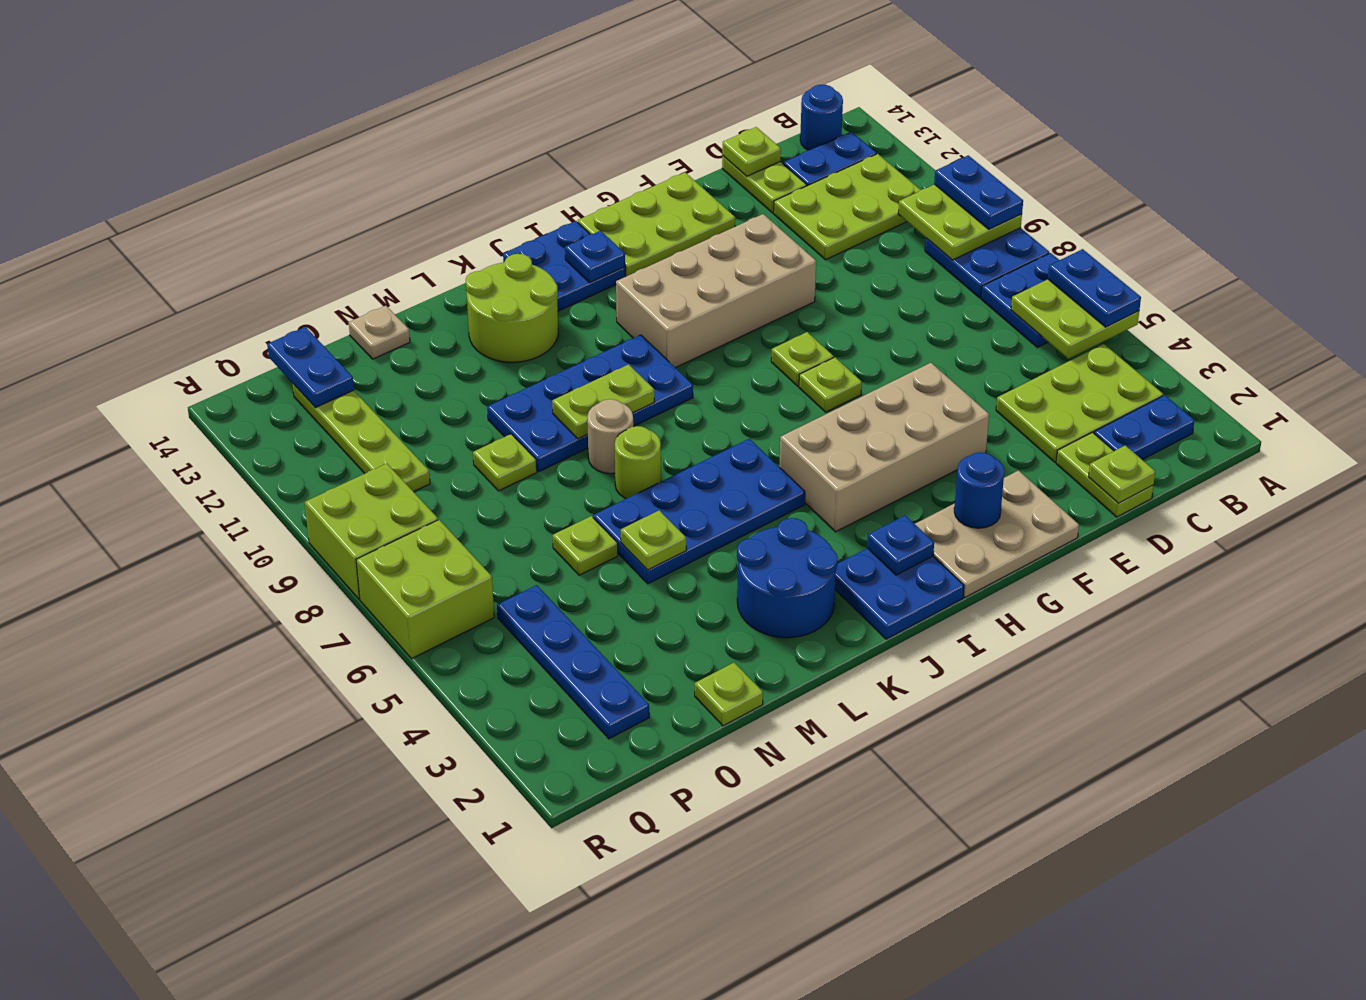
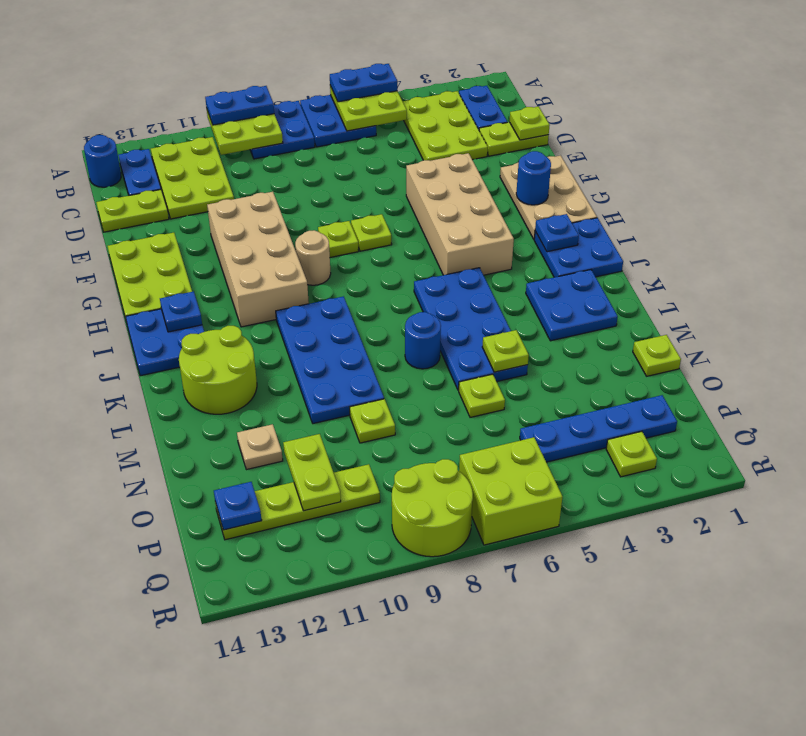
lime 1x1 plate [722,127,781,176] -> lime 1x1 plate moved to [606,431,657,477]
blue 2x2 round brick [737,518,838,638] -> blue 2x2 plate [526,270,618,341]
lime 1x2 plate [552,364,654,439] -> lime 1x2 plate moved to [283,434,341,511]
lime 1x1 round brick [615,426,661,499] -> blue 1x1 round brick [405,312,441,369]
tan 1x1 round brick [587,399,633,474] -> tan 1x1 round brick moved to [295,230,331,285]
tan 1x1 plate [349,306,410,359] -> tan 1x1 plate moved to [237,424,283,470]
blue 1x2 plate [267,327,354,408] -> blue 1x1 plate [214,482,262,530]
lime 2x2 brick [305,463,438,599] -> lime 2x2 round brick [392,459,473,557]

